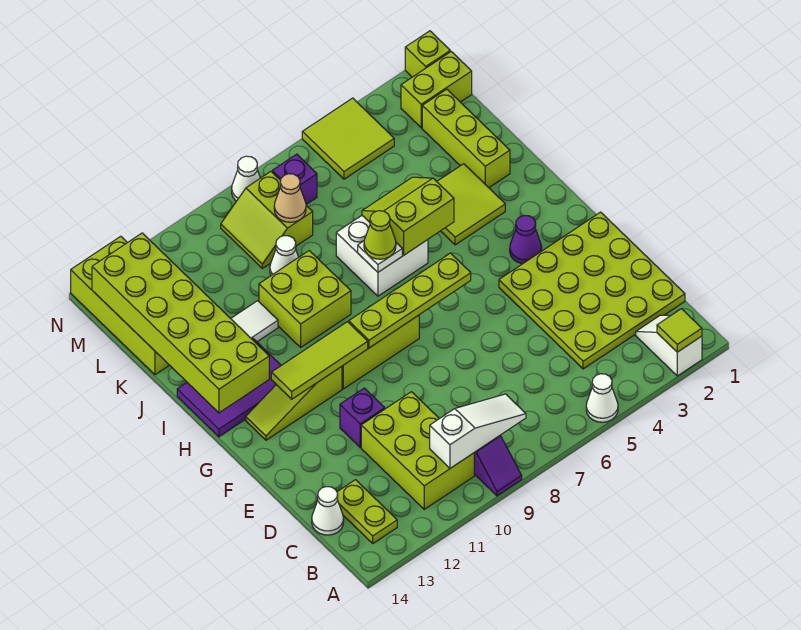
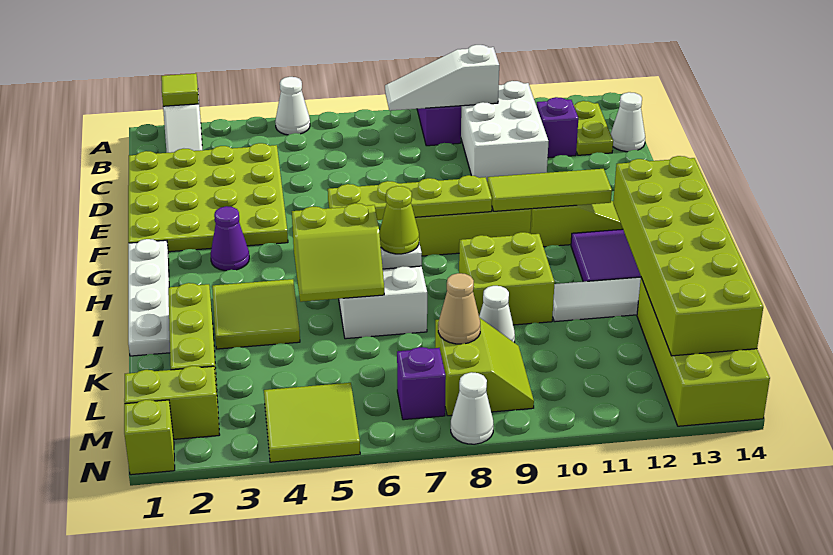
lime 2x3 brick [361,392,474,509] -> white 2x3 brick [461,81,548,181]
purple 1x1 brick [340,388,385,447] -> purple 1x1 brick moved to [537,97,578,158]
none -> white 1x4 plate [128,239,170,356]

